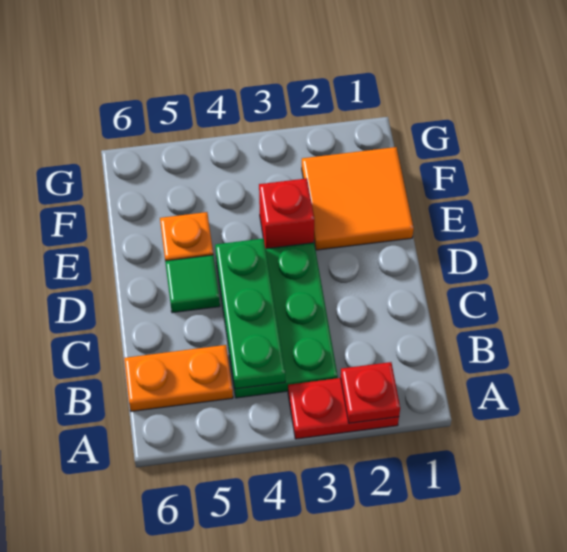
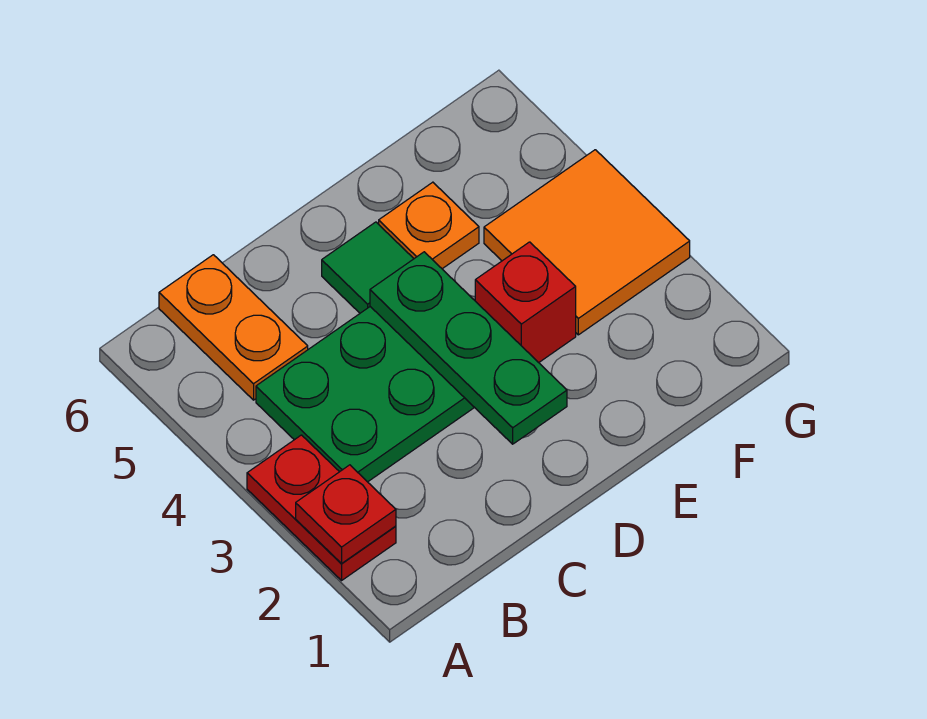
green 1x3 plate [215,239,285,389] -> green 1x3 plate turned to [370,252,567,444]
orange 2x2 tile [302,147,414,250] -> orange 2x2 tile moved to [484,150,690,335]

